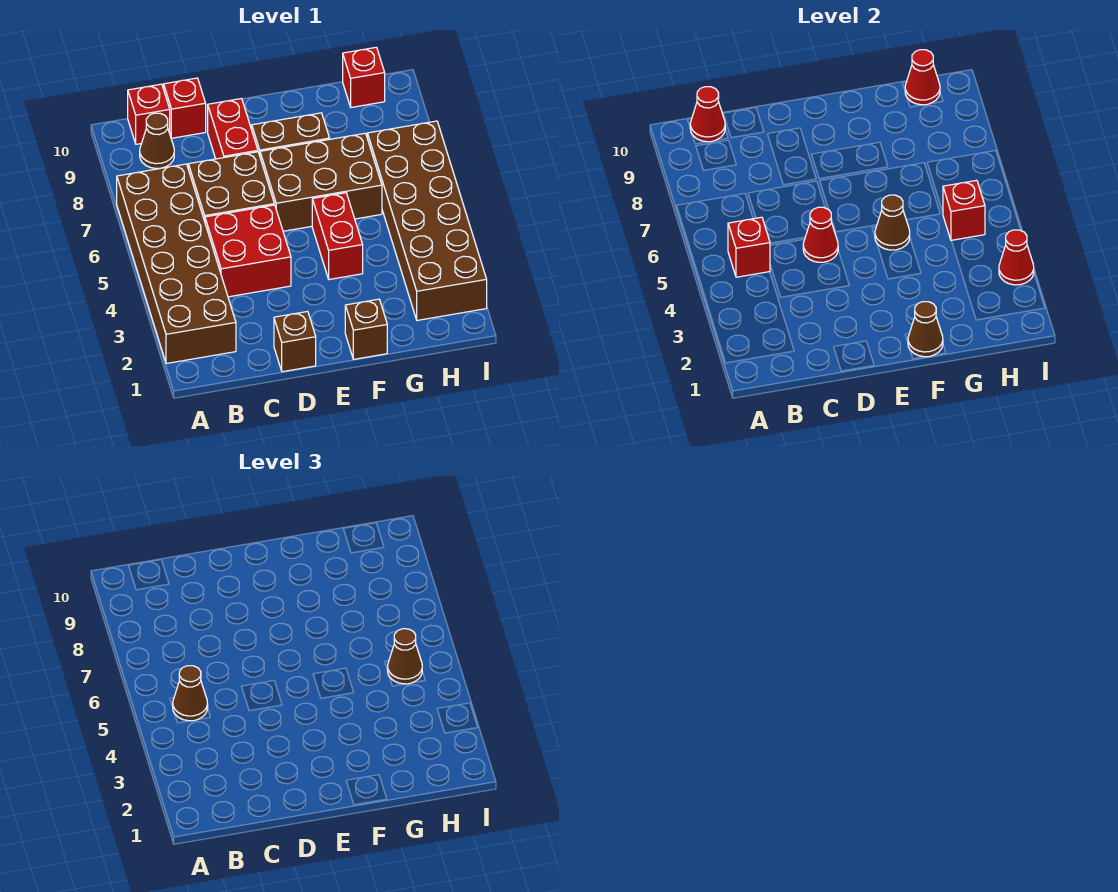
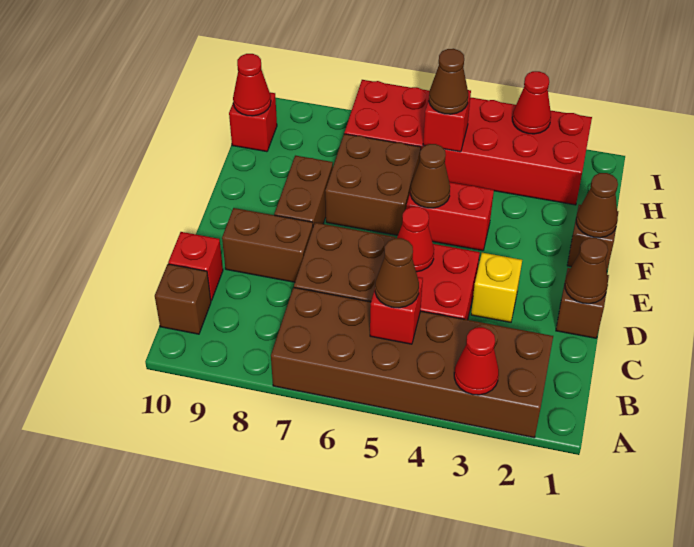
brown 1x1 cone [140,113,174,168] -> brown 1x1 cone moved to [565,238,608,304]
red 1x1 brick [128,84,170,144] -> brown 1x1 brick [155,264,211,334]
red 1x1 cone [690,87,725,142] -> red 1x1 cone moved to [454,327,499,395]
none -> yellow 1x1 brick [471,253,522,322]
red 1x2 brick [208,99,258,159] -> brown 1x2 brick [222,208,313,282]
brown 2x3 brick [260,133,382,231] -> brown 2x2 brick [325,134,421,235]
brown 2x6 brick [367,121,487,320] -> red 2x6 brick [344,80,592,205]

